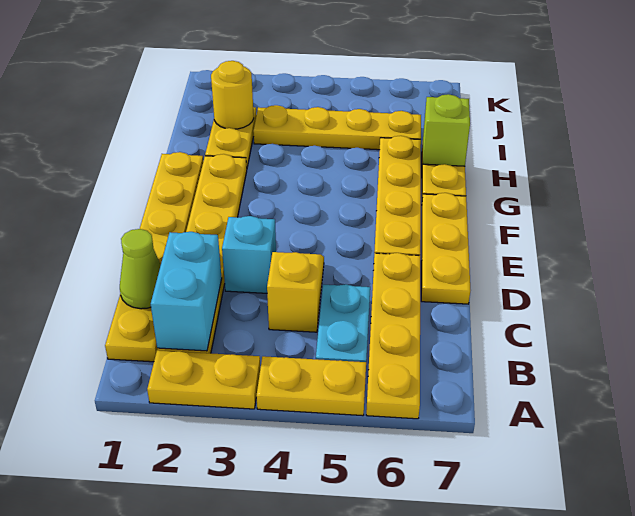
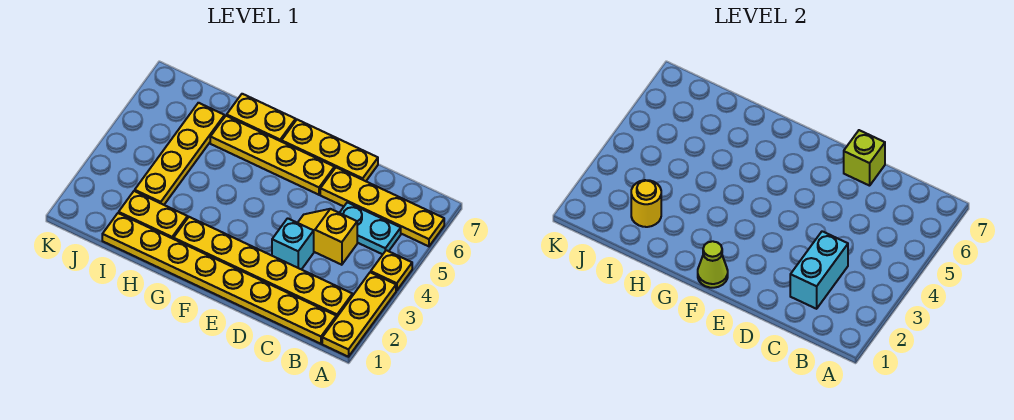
yellow 1x2 plate [147,350,260,409] -> yellow 1x3 plate [322,272,396,357]
yellow 1x2 plate [256,356,366,416] -> yellow 1x1 plate [371,250,412,291]
yellow 1x6 plate [105,152,203,362] -> yellow 1x8 plate [102,213,336,344]
cyan 1x2 brick [151,232,222,351] -> cyan 1x2 brick turned to [790,231,848,309]
lime 1x1 cone [120,229,161,309] -> lime 1x1 cone moved to [698,241,728,288]
lime 1x1 brick [423,94,470,166] -> lime 1x1 brick moved to [844,130,885,186]

